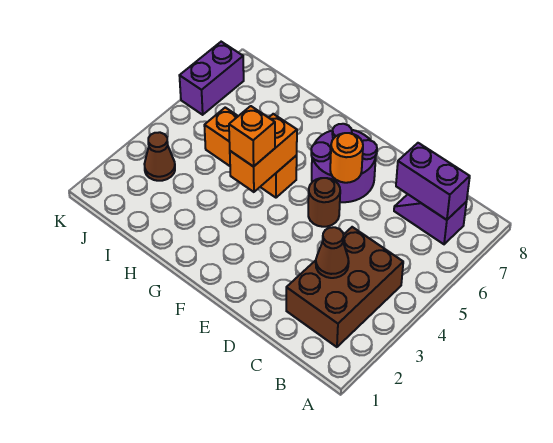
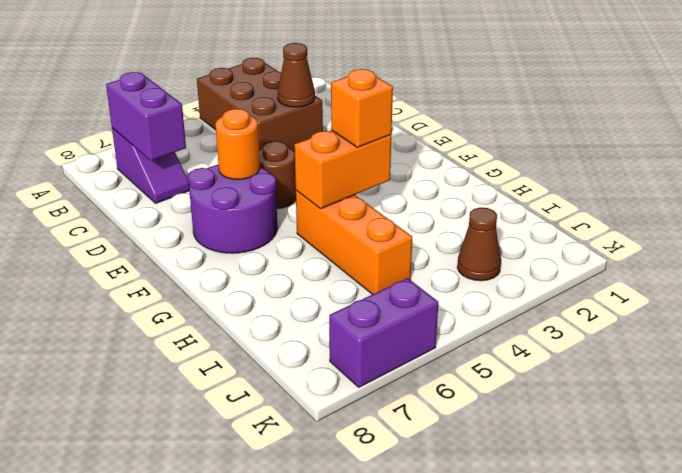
brown 2x3 brick [286,227,403,347] -> brown 2x3 brick turned to [197,58,323,151]

